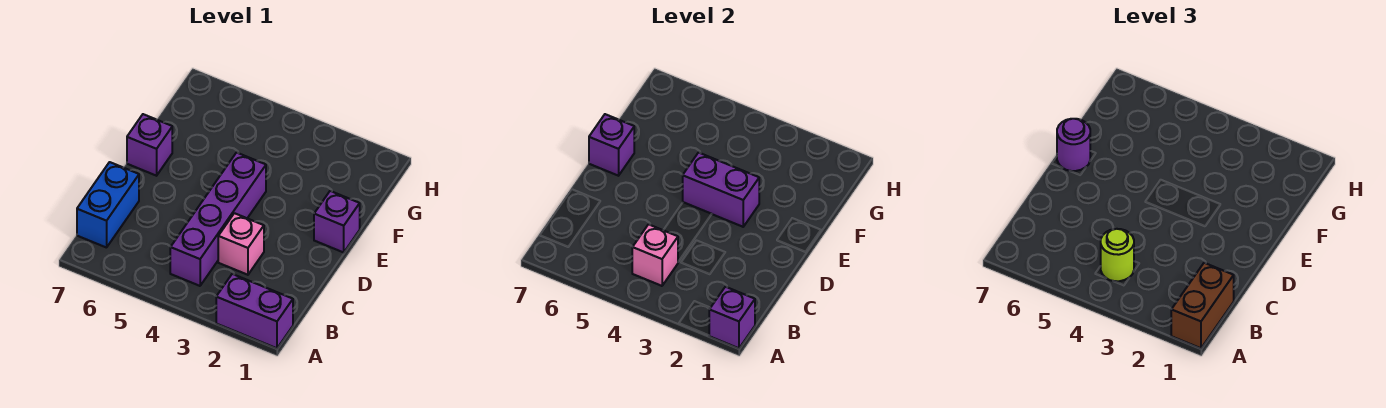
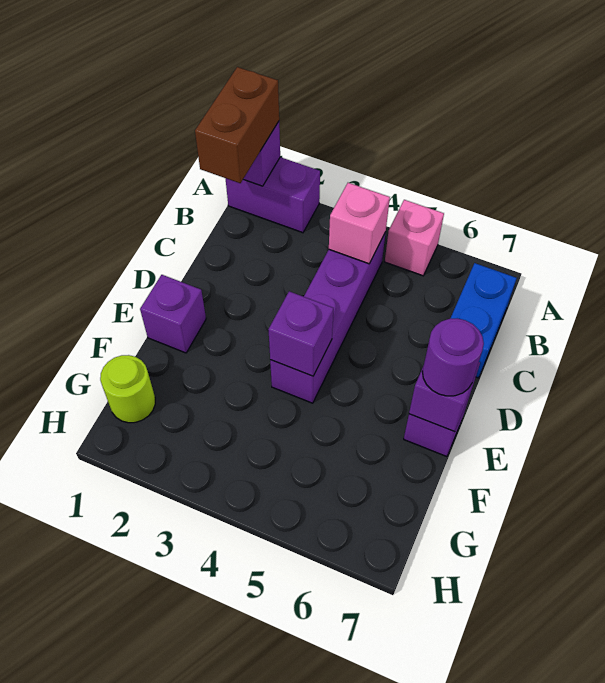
lime 1x1 round brick [1101,229,1134,281] -> lime 1x1 round brick moved to [100,355,155,423]
pink 1x1 brick [218,213,264,275] -> pink 1x1 brick moved to [385,200,444,276]
purple 1x2 brick [683,153,759,227] -> purple 1x1 brick [268,291,333,376]

